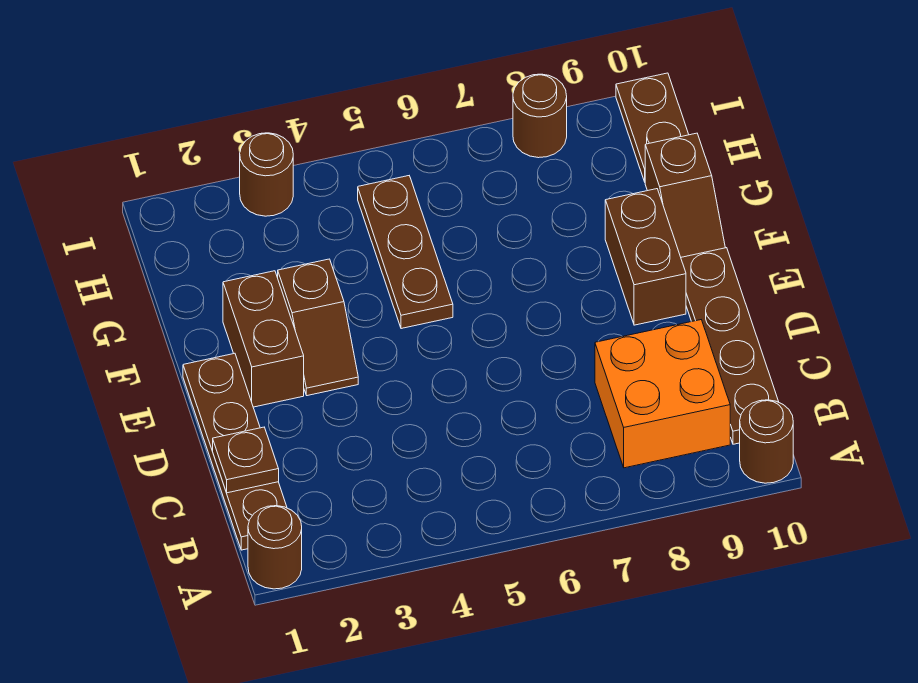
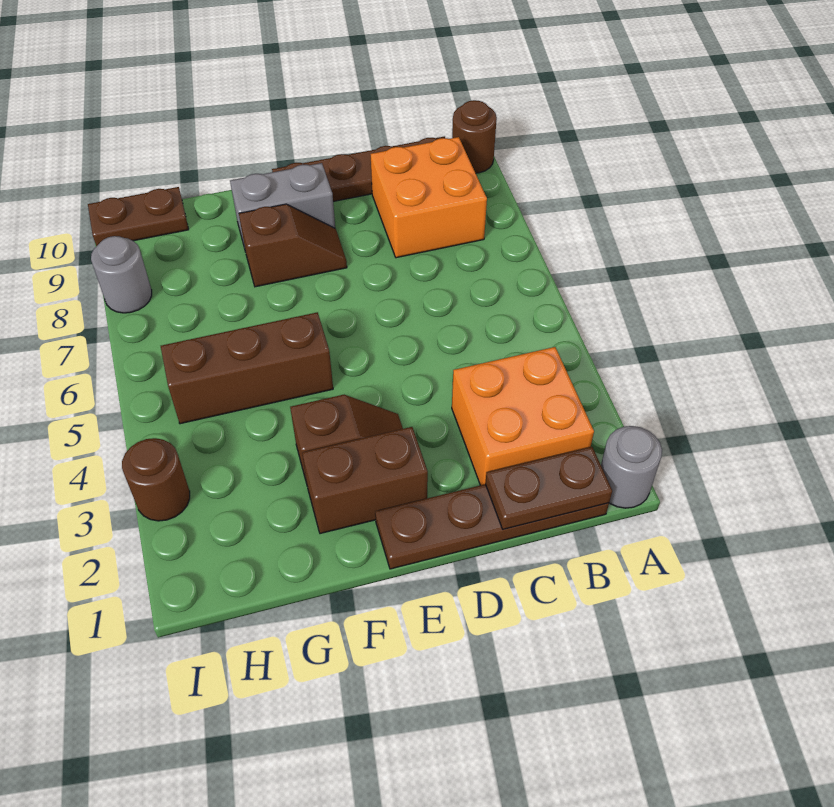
brown 1x1 round brick [248,506,302,589] -> grey 1x1 round brick [601,426,662,508]
none -> orange 2x2 brick [452,347,594,485]
brown 1x1 plate [213,427,279,493] -> brown 1x2 plate [485,447,612,529]
brown 1x2 brick [605,189,686,325] -> grey 1x2 brick [230,163,335,252]
brown 1x3 plate [358,176,453,329] -> brown 1x3 brick [161,312,333,424]
brown 1x2 slope [645,133,725,257] -> brown 1x2 slope moved to [239,204,347,287]
brown 1x1 round brick [513,74,567,158] -> grey 1x1 round brick [91,236,152,313]

